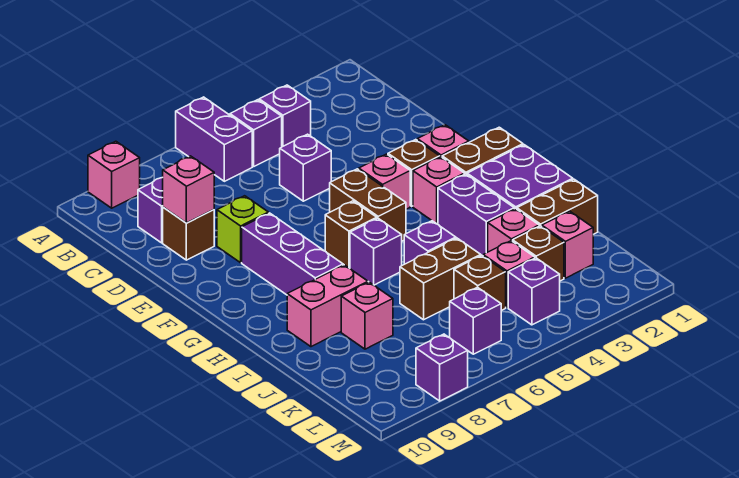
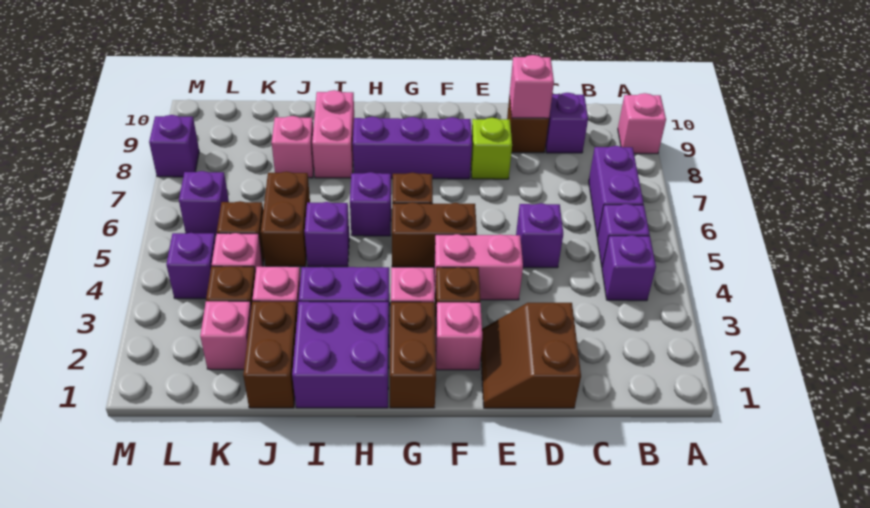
purple 1x2 brick [176,97,252,181] -> purple 1x2 brick turned to [589,146,644,237]
none -> brown 2x2 slope [481,303,581,408]
pink 1x1 brick [359,154,410,209] -> pink 1x2 brick [434,234,523,300]

